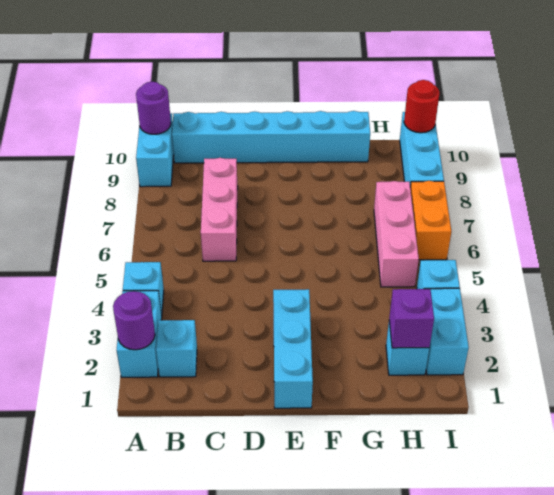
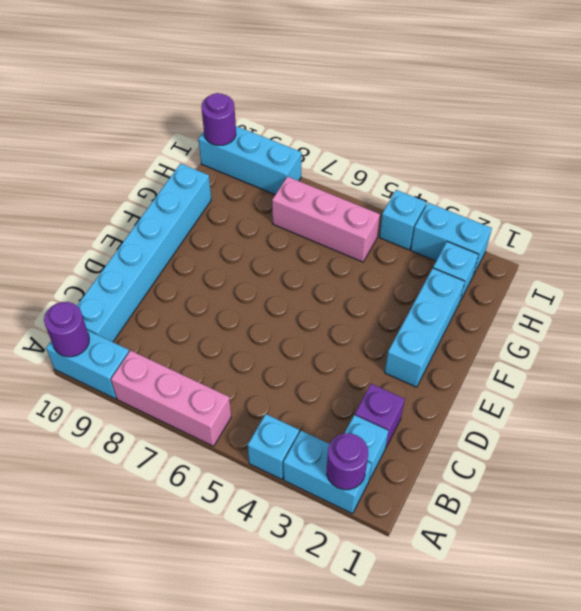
pink 1x3 brick [201,158,238,261] -> pink 1x3 brick moved to [111,351,231,446]
cyan 1x3 brick [273,289,313,408] -> cyan 1x3 brick turned to [385,268,465,387]
purple 1x1 brick [389,289,434,348] -> purple 1x1 brick moved to [355,384,405,447]
orange 1x2 brick [410,181,451,260] -> none
red 1x1 round brick [404,80,439,133] -> purple 1x1 round brick [201,93,236,145]

